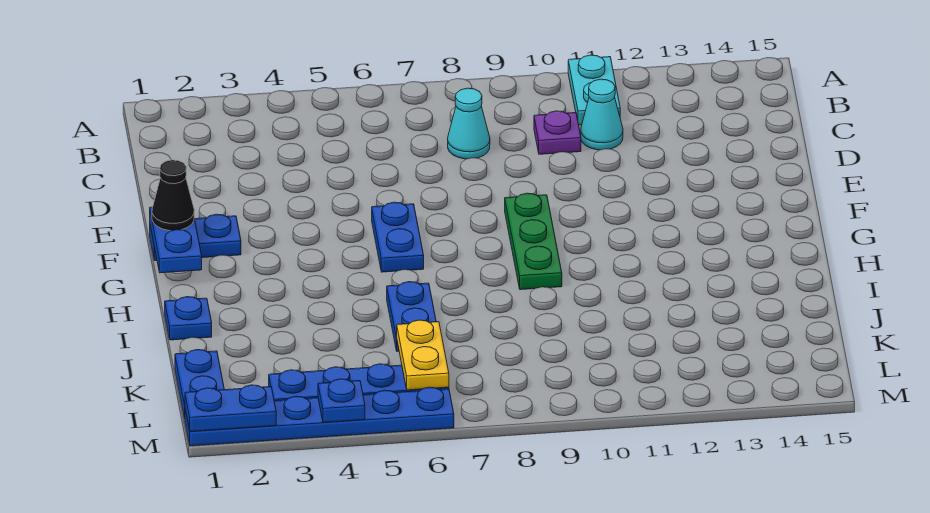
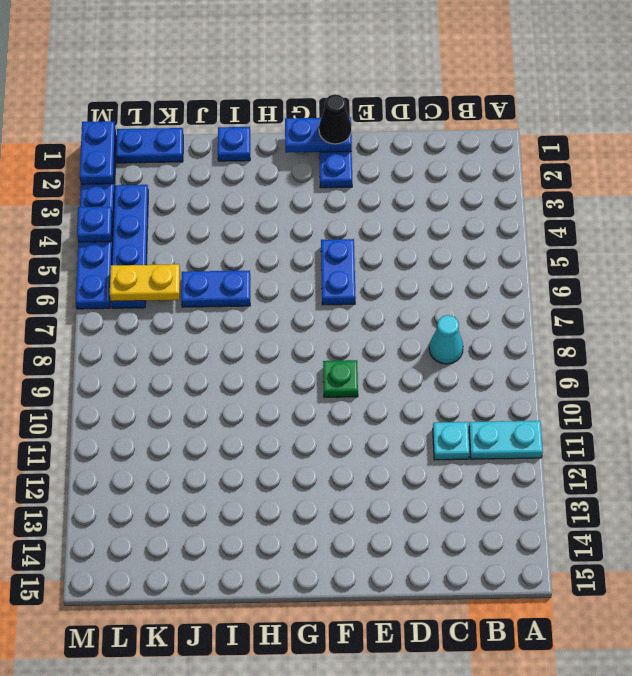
purple 1x1 plate [534,111,581,154] -> none
cyan 1x1 cone [581,79,623,150] -> cyan 1x1 plate [433,422,470,460]
blue 1x2 plate [372,202,424,272] -> blue 1x2 plate turned to [321,239,356,305]
green 1x3 plate [505,193,562,290] -> green 1x1 plate [323,360,358,397]

